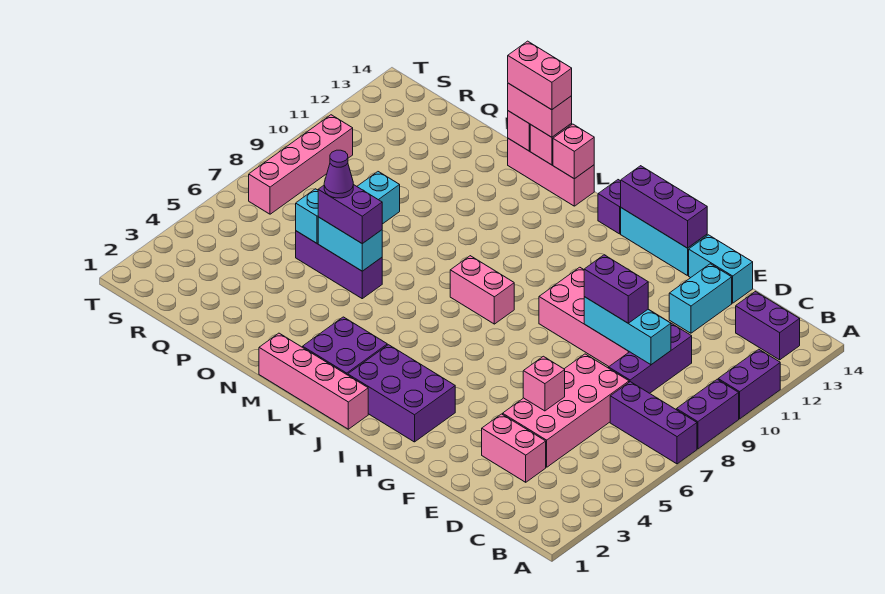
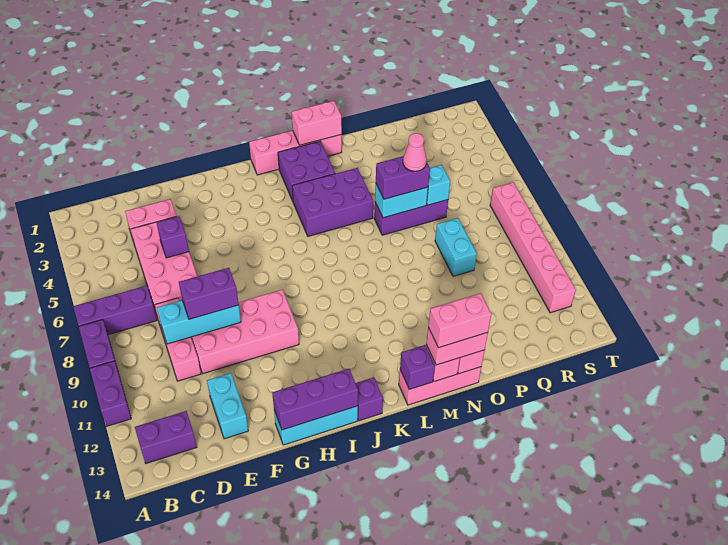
purple 1x3 brick [609,323,692,393] -> pink 1x3 brick [155,298,201,381]
pink 1x1 brick [523,356,565,411] -> purple 1x1 brick [157,216,189,258]
cyan 1x2 brick [689,235,753,303] -> none
purple 2x3 brick [348,345,455,442] -> purple 2x3 brick moved to [292,168,373,236]
pink 1x2 brick [450,256,514,324] -> pink 1x2 brick moved to [292,101,342,145]
pink 1x1 brick [553,124,594,179] -> purple 1x1 brick [400,345,435,389]
purple 1x1 cone [324,150,353,198] -> pink 1x1 cone [403,133,427,171]
pink 1x4 brick [249,115,353,214] -> pink 1x6 brick [490,182,576,313]

